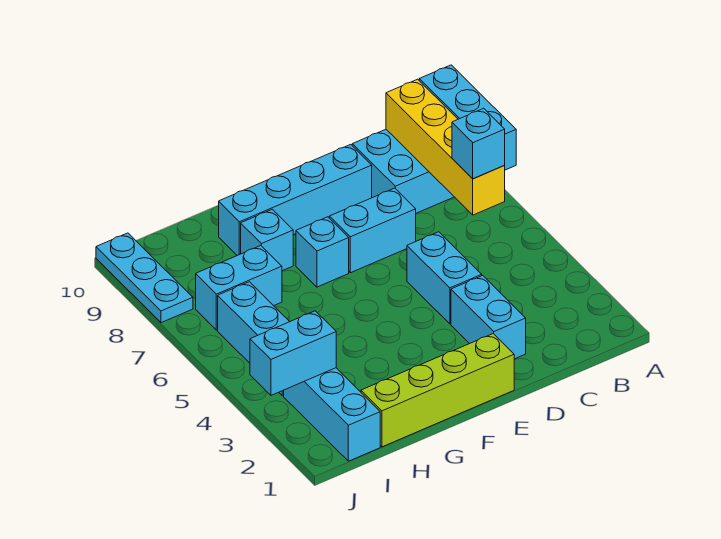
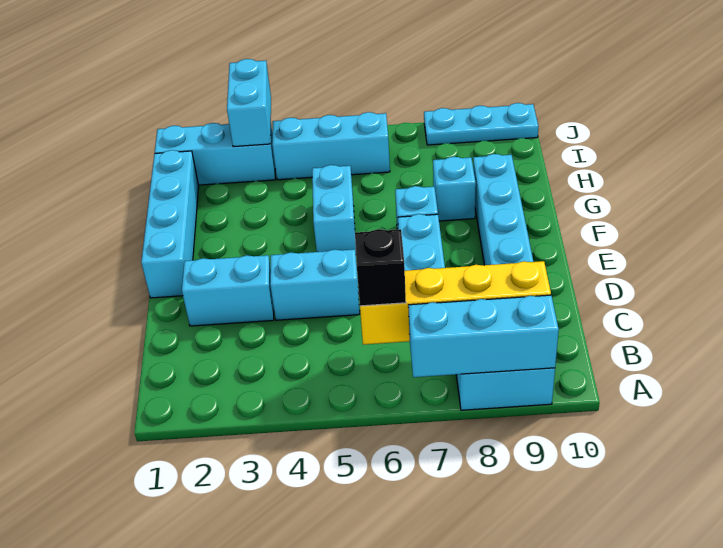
cyan 1x1 brick [452,108,505,179] -> black 1x1 brick [355,229,406,306]
lime 1x4 brick [361,334,514,447] -> cyan 1x4 brick [141,150,199,298]
cyan 1x2 brick [196,246,282,330] -> cyan 1x2 brick moved to [312,165,356,253]

